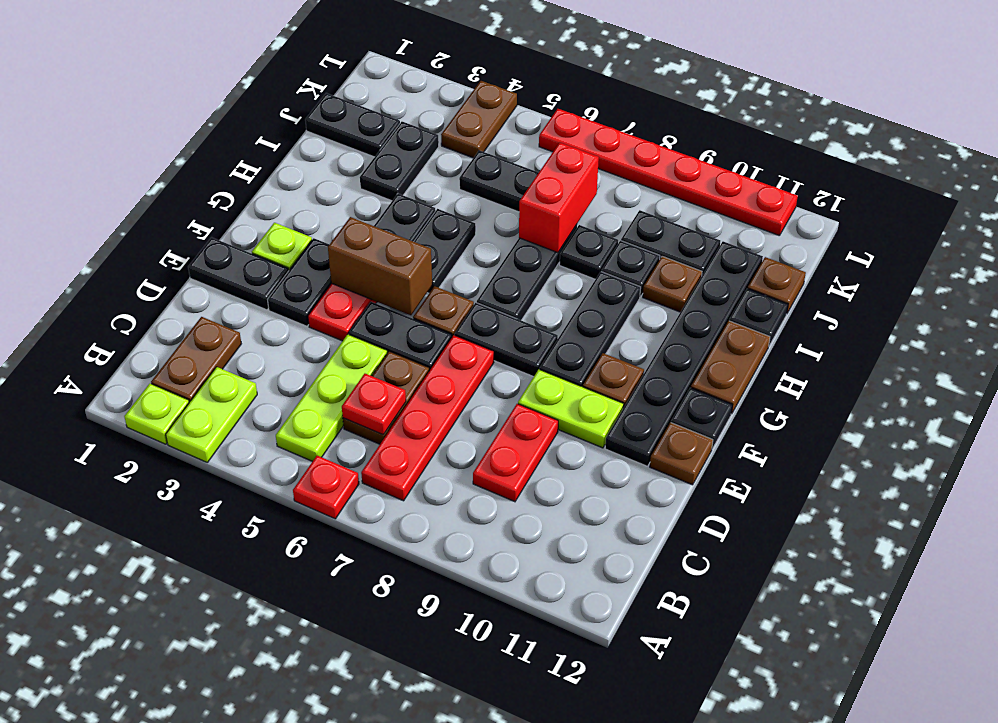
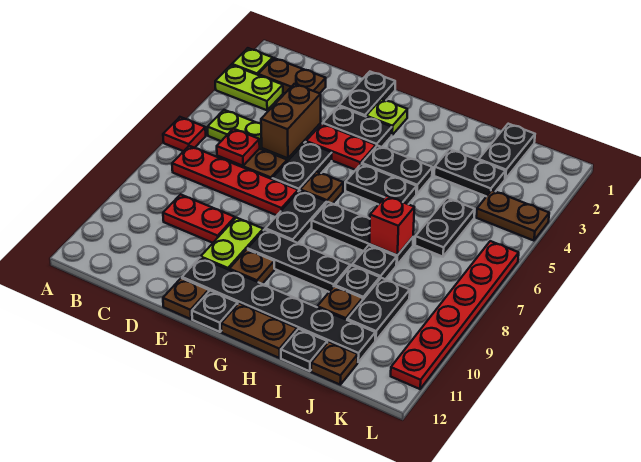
brown 1x2 brick [328,217,432,315] -> brown 1x2 brick moved to [261,84,321,158]
red 1x2 brick [519,142,599,253] -> red 1x1 brick [369,196,414,255]

